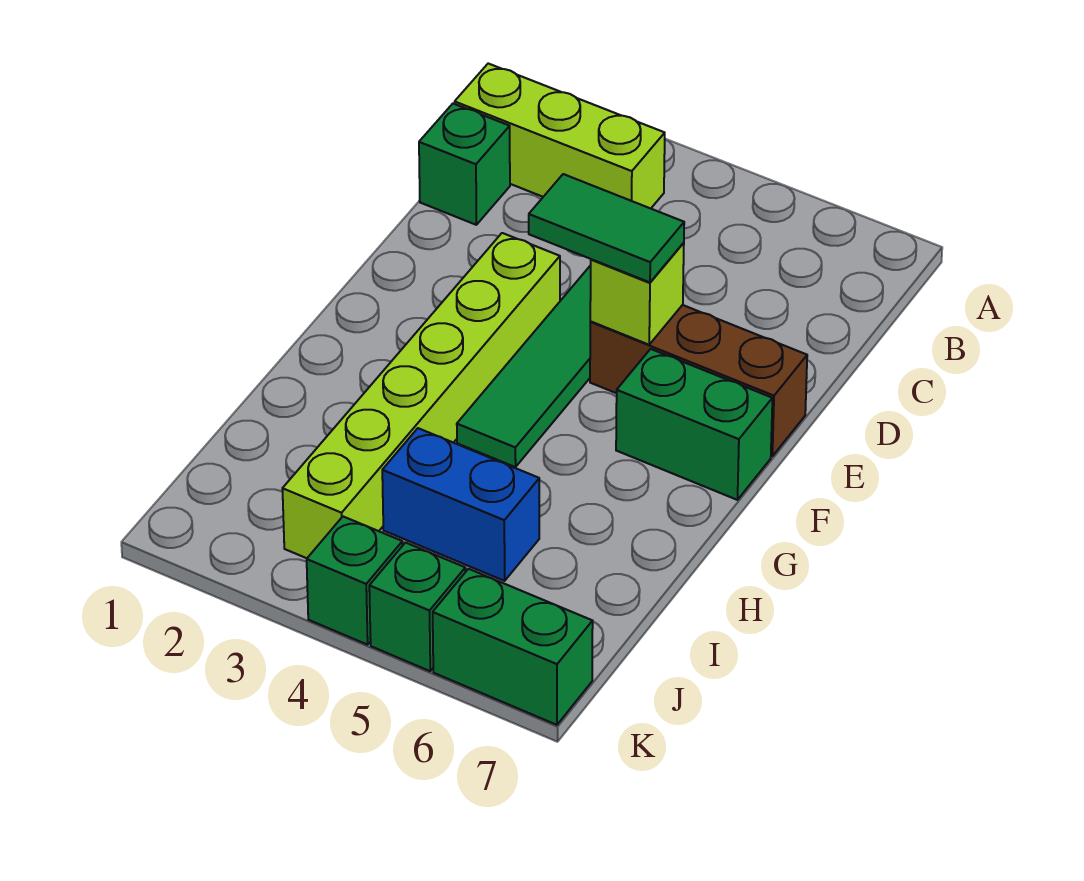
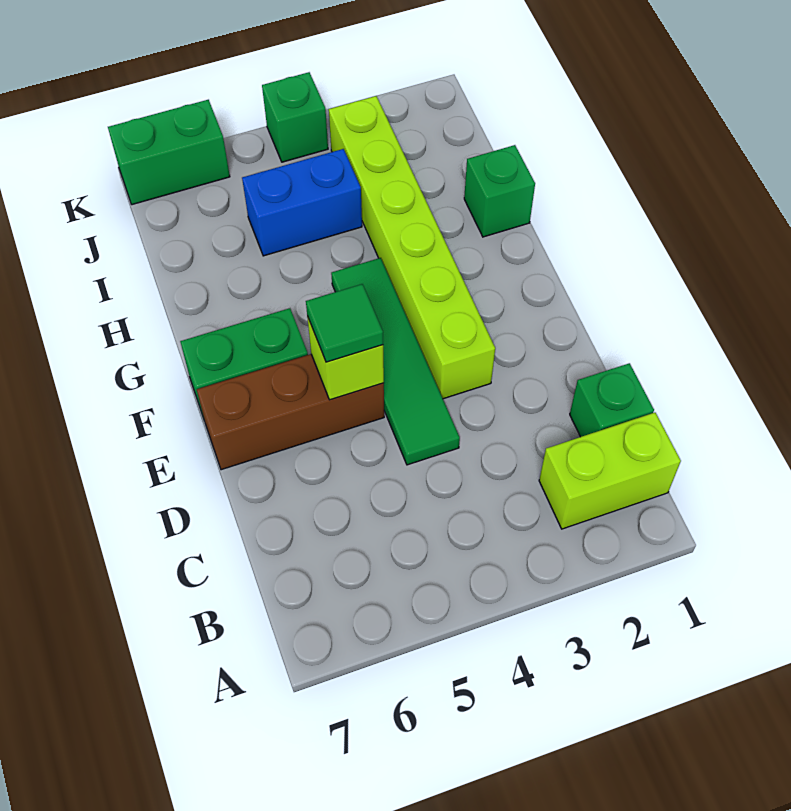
lime 1x3 brick [455,64,665,208] -> lime 1x2 brick [539,413,681,529]
green 1x2 tile [529,174,684,282] -> green 1x1 tile [306,284,383,362]
green 1x1 brick [369,543,465,671] -> green 1x1 brick moved to [464,145,535,237]

